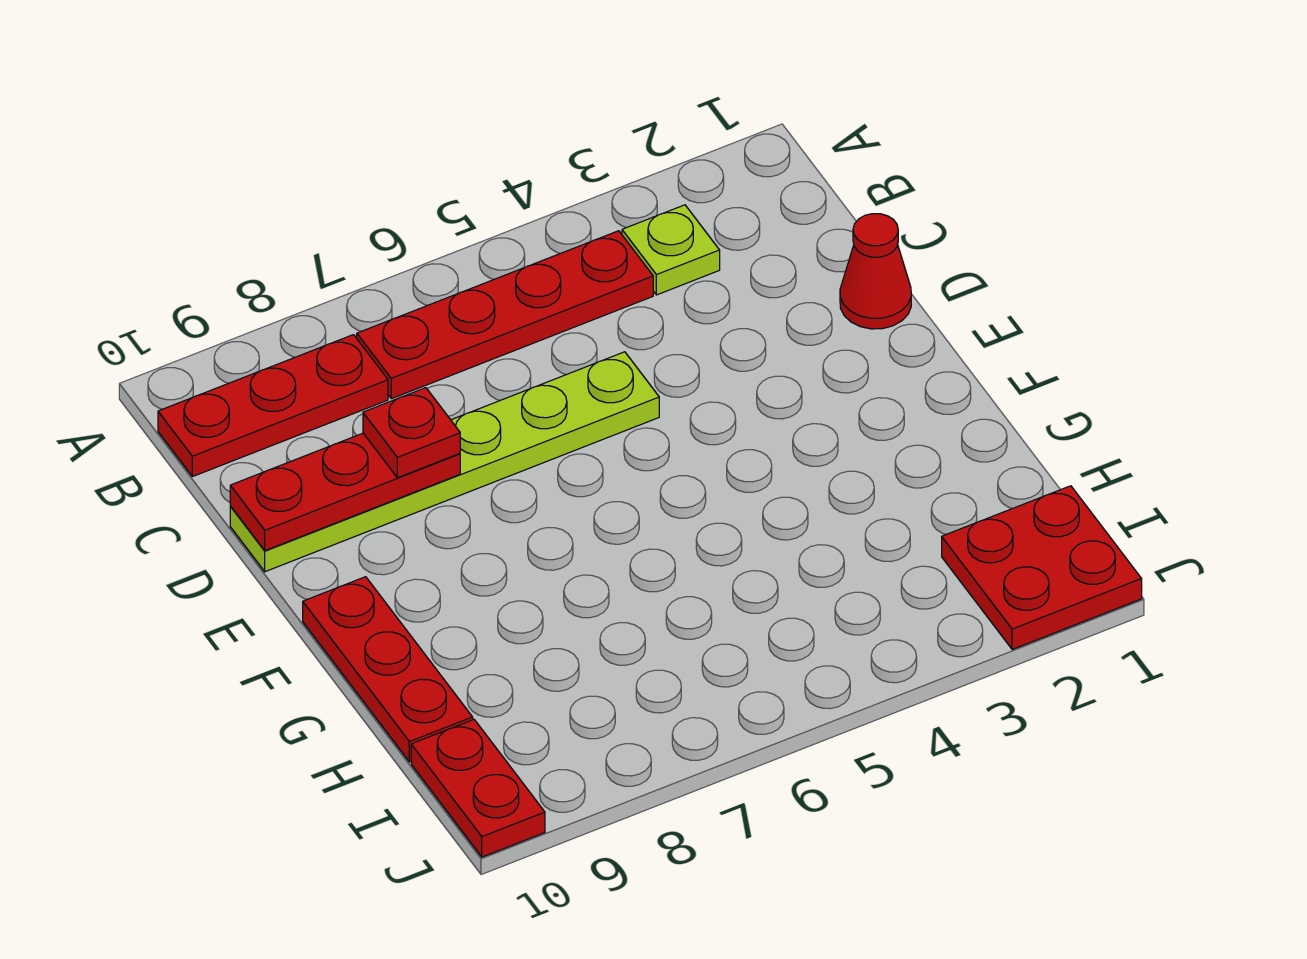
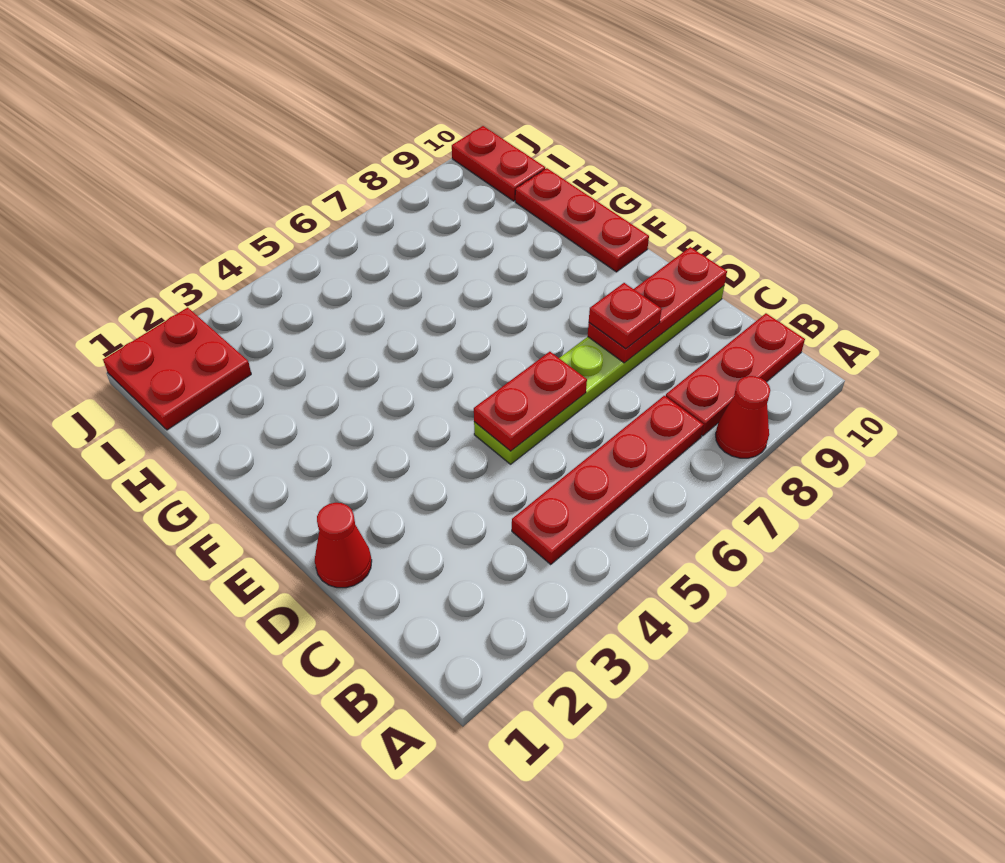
none -> red 1x1 cone [716,376,770,458]
lime 1x1 plate [622,205,720,295] -> none
none -> red 1x2 plate [474,352,587,451]

